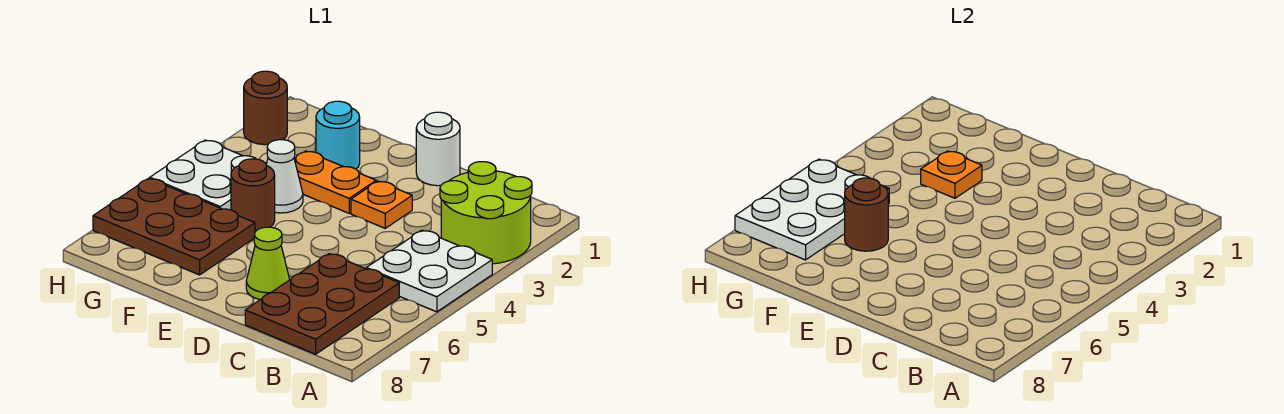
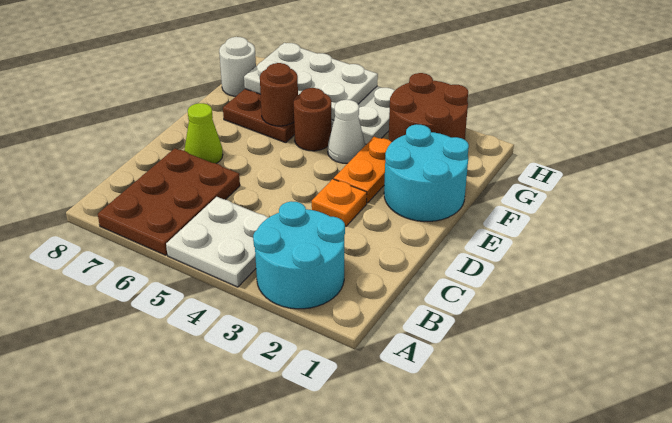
lime 2x2 round brick [440,162,532,264] -> cyan 2x2 round brick [253,201,345,309]
brown 2x3 plate [245,254,399,354] -> brown 2x3 plate turned to [98,148,240,255]
white 1x1 round brick [416,112,460,186] -> white 1x1 round brick moved to [219,37,256,96]
cyan 1x1 round brick [316,101,360,169] -> cyan 2x2 round brick [384,124,469,221]
orange 1x1 plate [921,151,982,198] -> none
brown 1x1 round brick [244,71,287,145] -> brown 2x2 round brick [389,73,468,142]

